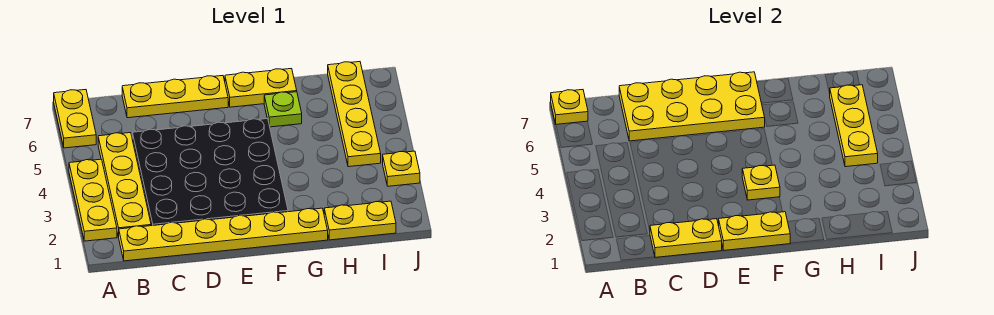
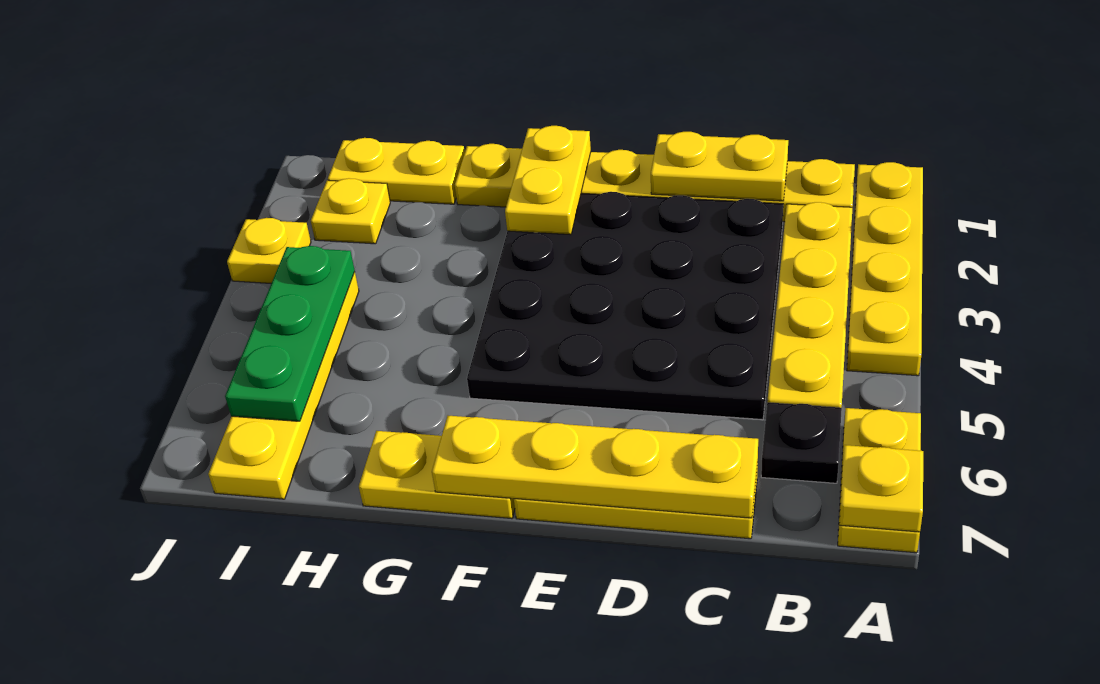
yellow 1x3 plate [69,159,117,241] -> yellow 1x4 plate [847,162,923,376]
none -> black 1x1 plate [761,402,842,483]
yellow 2x4 plate [619,72,765,141] -> yellow 1x4 plate [432,416,758,518]
yellow 1x2 plate [719,212,790,250] -> yellow 1x2 plate turned to [505,126,591,235]
yellow 1x1 plate [742,165,780,200] -> yellow 1x1 plate moved to [311,178,390,244]
lime 1x1 plate [264,92,302,127] -> none
yellow 1x3 plate [829,85,878,167] -> green 1x3 plate [225,246,355,421]

